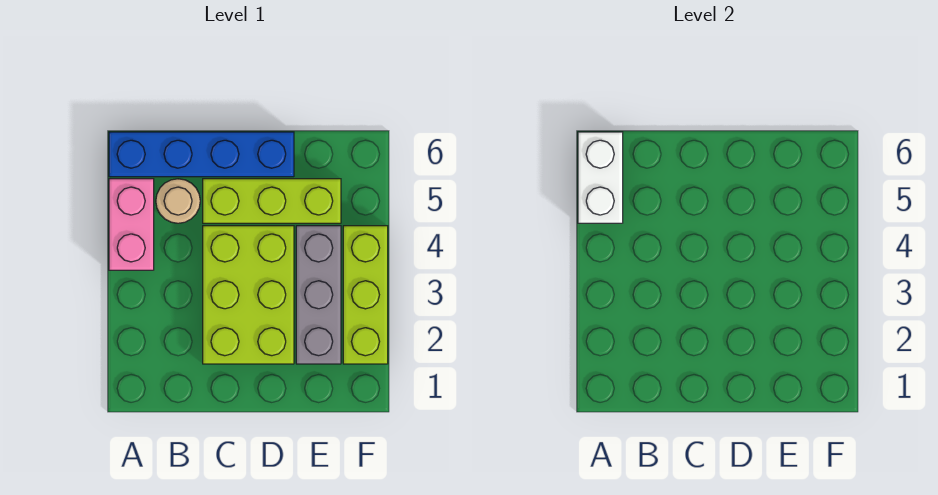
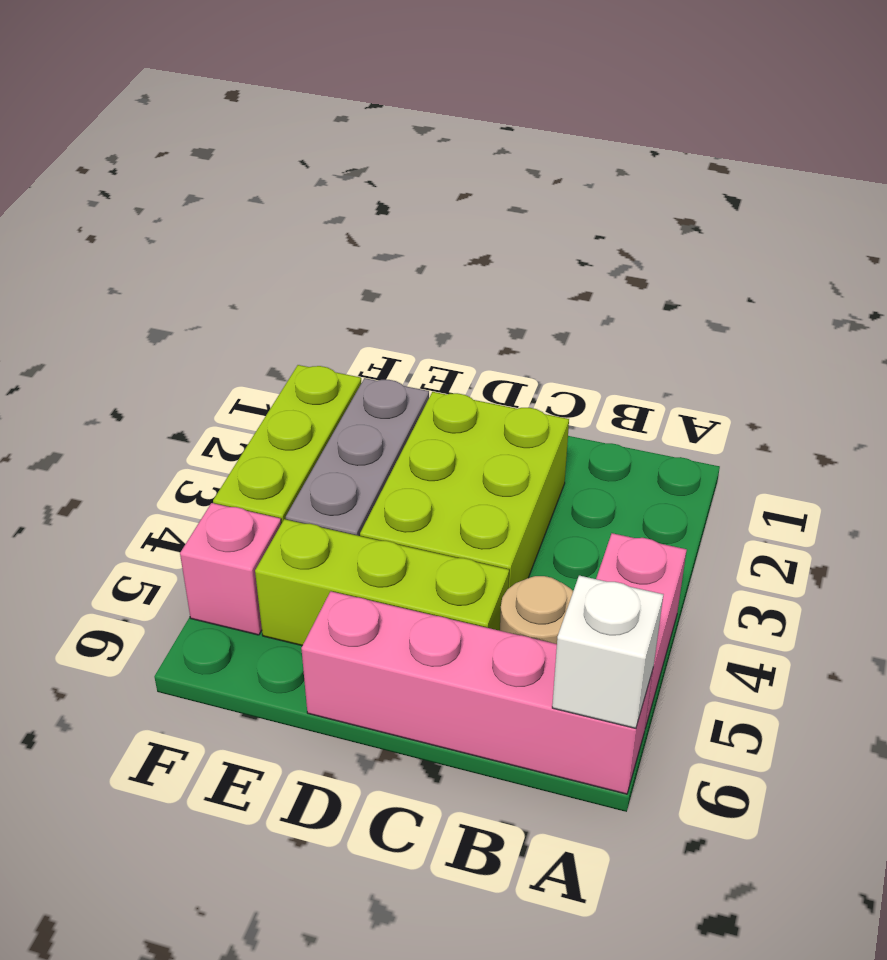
white 1x2 brick [578,132,623,223] -> white 1x1 brick [552,576,664,728]
blue 1x4 brick [109,132,294,177] -> pink 1x4 brick [301,591,653,794]
none -> pink 1x1 brick [180,503,281,635]

